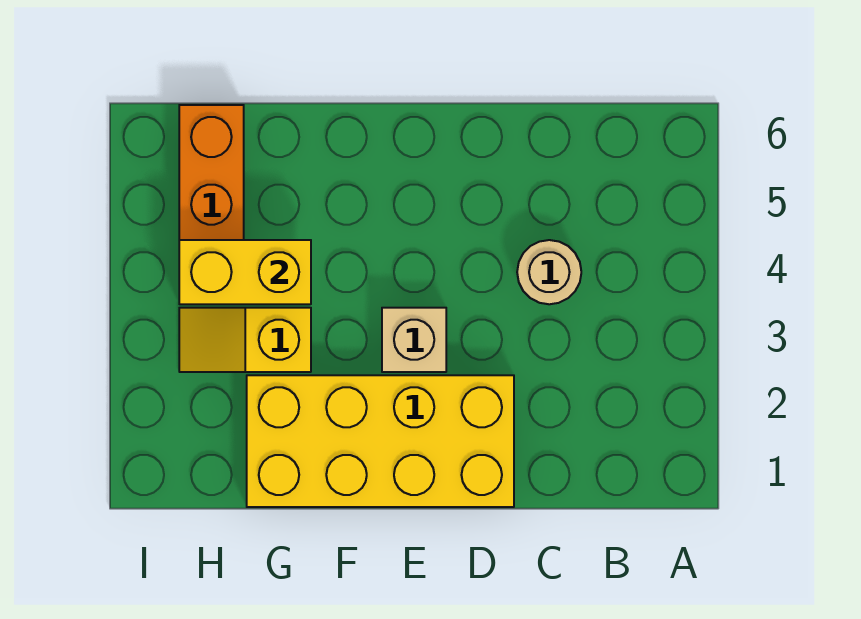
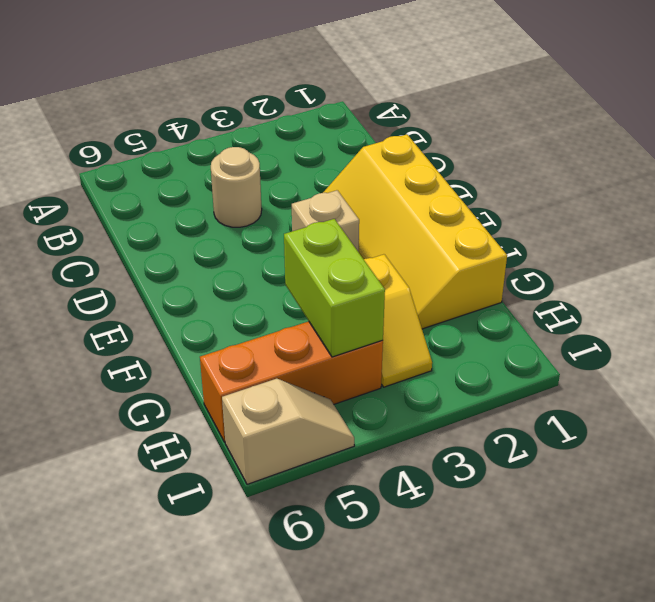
yellow 2x4 brick [247,375,514,507] -> yellow 2x4 slope [323,134,507,329]
yellow 1x2 brick [179,240,311,304] -> lime 1x2 brick [284,219,385,357]
none -> tan 1x2 slope [222,379,354,484]

